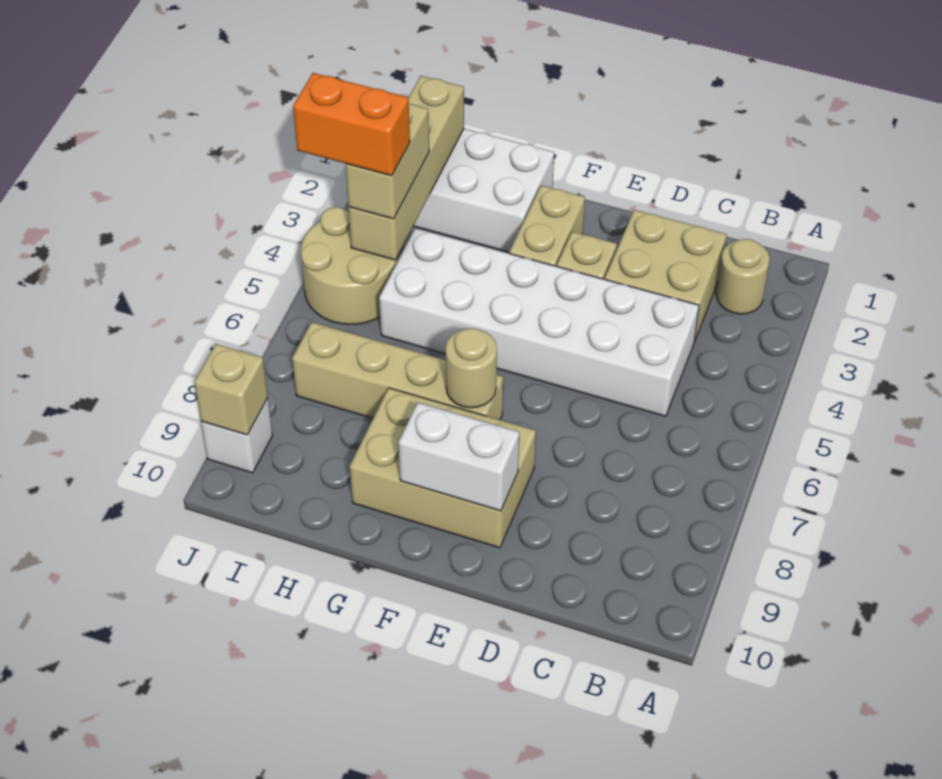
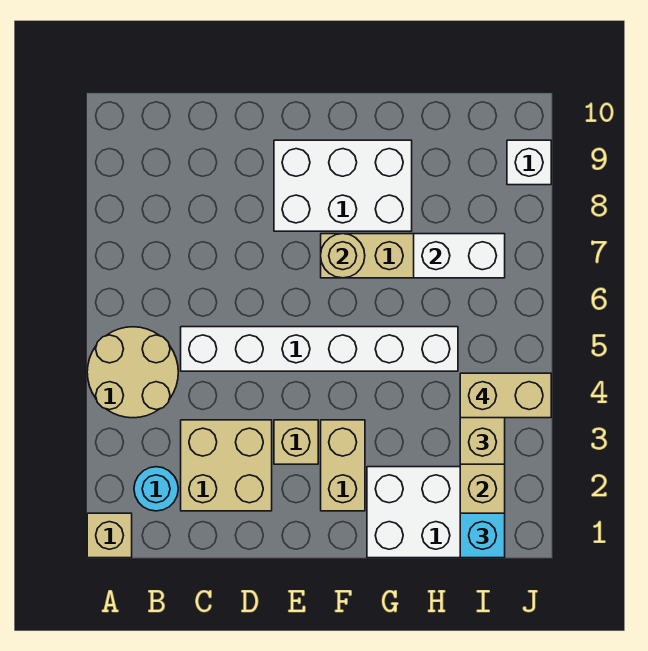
tan 1x1 round brick [716,239,770,314] -> cyan 1x1 round brick [134,467,178,511]
white 2x6 brick [379,228,699,416] -> white 1x6 brick [181,327,458,371]
tan 2x3 brick [350,388,536,548] -> white 2x3 brick [274,140,412,231]
white 1x2 brick [398,403,519,511] -> white 1x2 brick moved to [414,234,505,278]
none -> cyan 1x1 brick [460,513,505,558]
tan 2x2 round brick [301,207,399,325] -> tan 2x2 round brick moved to [87,327,178,418]
orange 1x2 brick [293,73,410,176] -> tan 1x2 brick [460,373,551,418]
tan 1x1 brick [194,344,268,435] -> tan 1x1 brick moved to [87,513,132,558]

